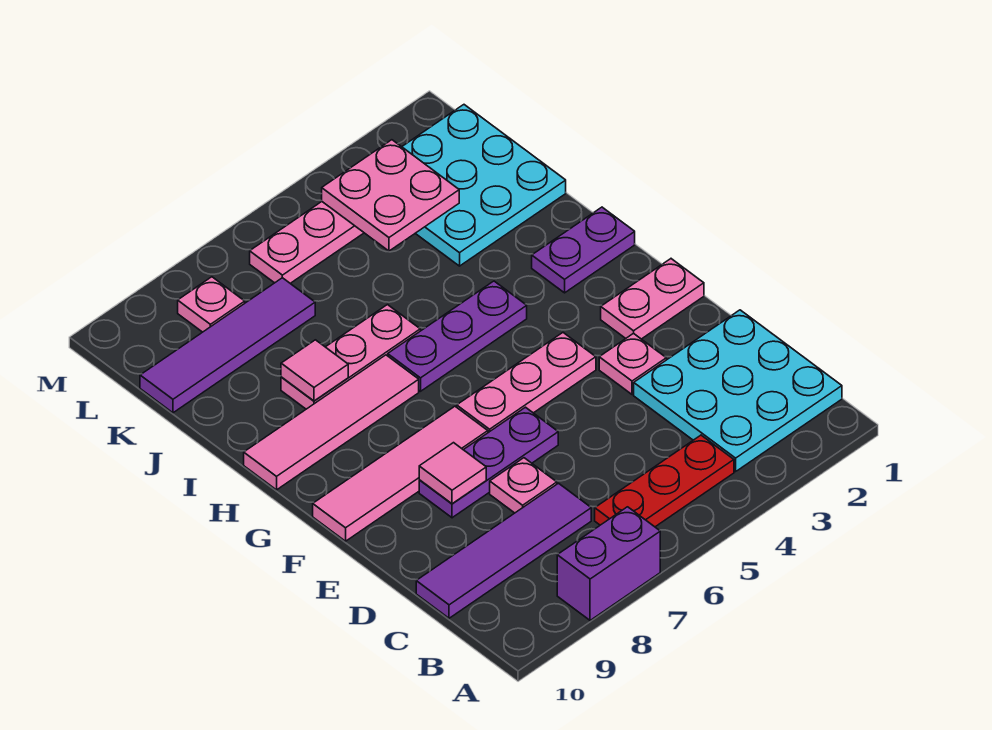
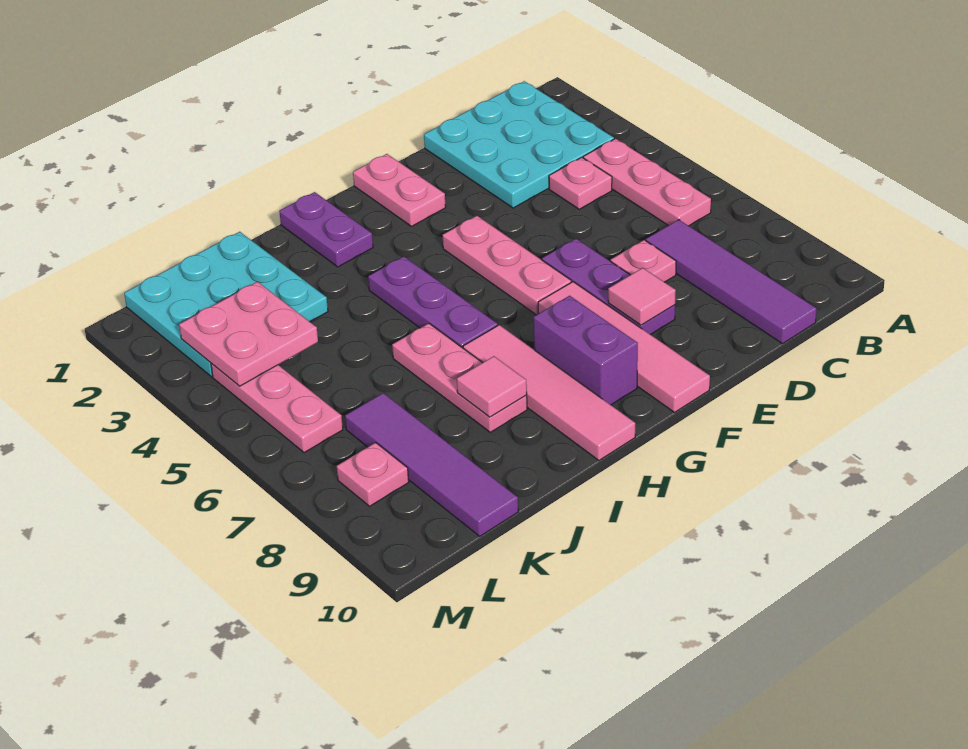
purple 1x2 brick [557,507,660,620] -> purple 1x2 brick moved to [534,296,638,405]
red 1x3 plate [595,435,734,527] -> pink 1x3 plate [583,139,711,226]
pink 1x1 plate [599,333,666,395] -> pink 1x1 plate moved to [549,157,612,209]

